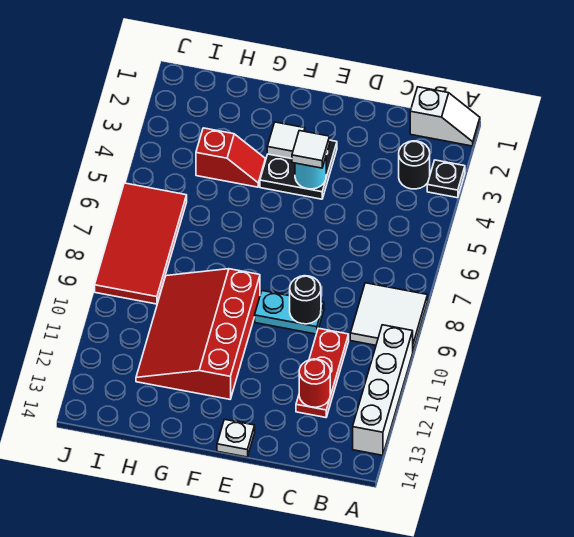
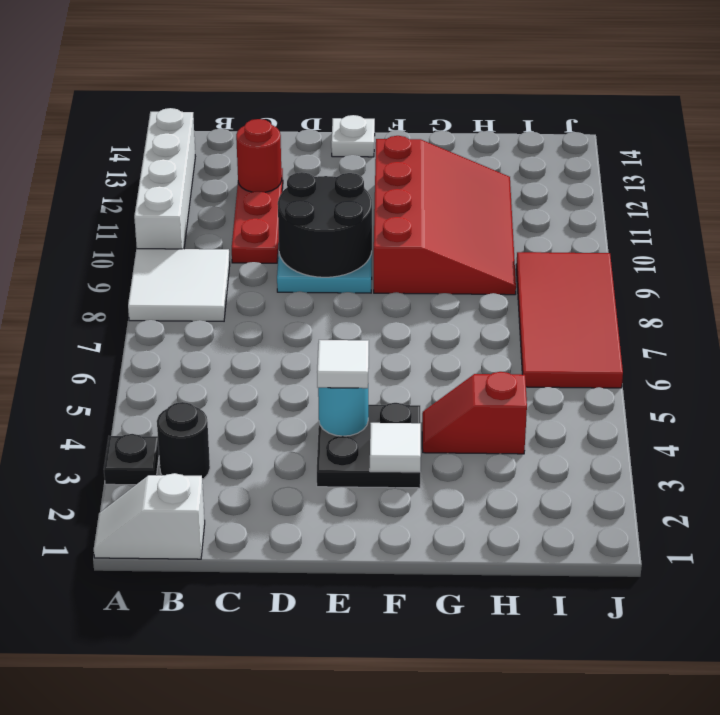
black 1x1 round brick [290,276,321,324] -> black 2x2 round brick [278,172,372,277]

